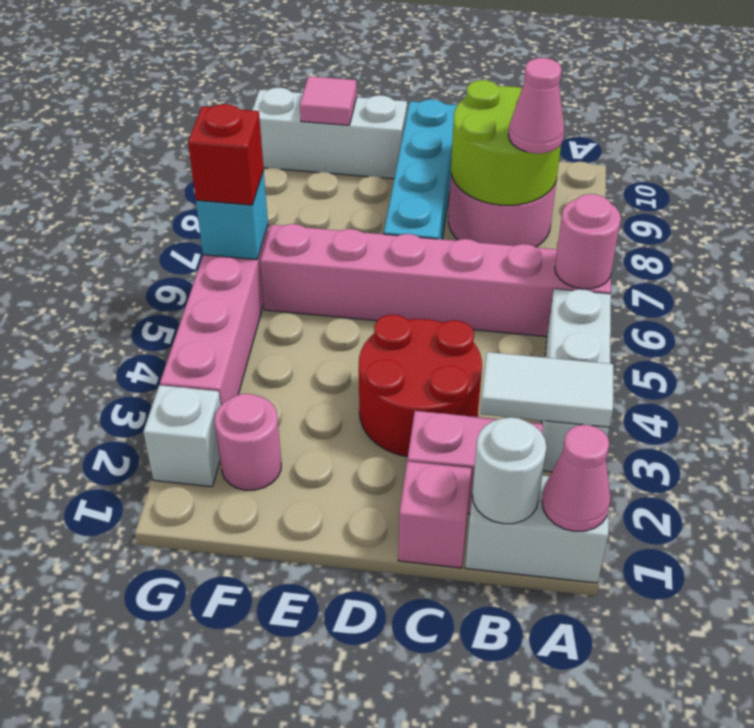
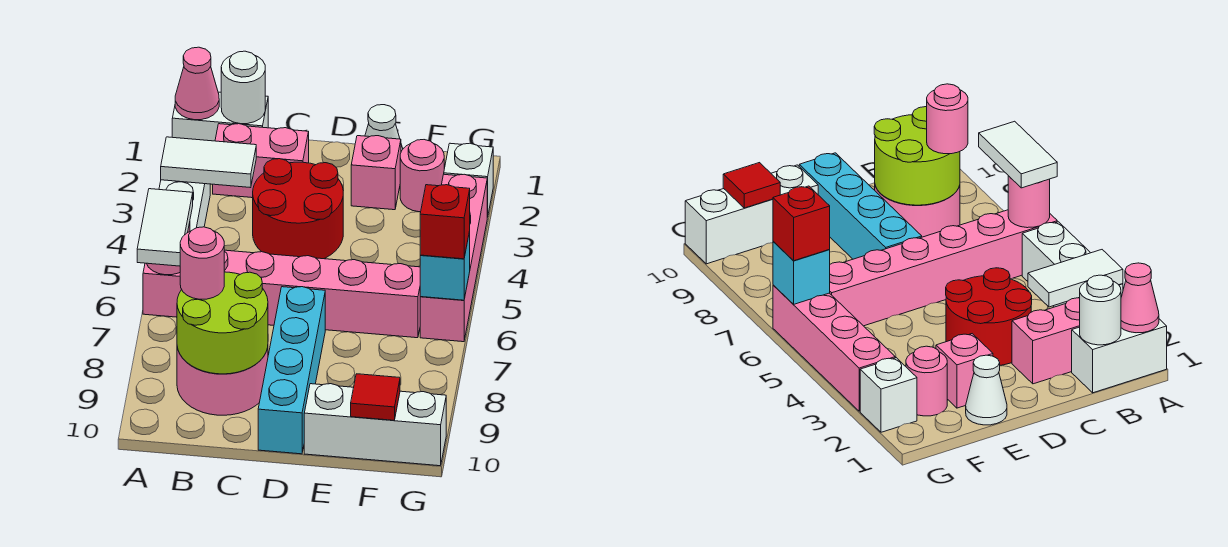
none -> white 1x2 tile [137,189,193,266]
pink 1x1 cone [508,58,564,153] -> pink 1x1 round brick [180,227,224,299]
pink 1x1 brick [398,461,472,568] -> pink 1x1 brick moved to [351,136,401,210]
none -> white 1x1 cone [365,105,403,151]
pink 1x1 tile [300,76,357,125] -> red 1x1 tile [351,374,400,420]

